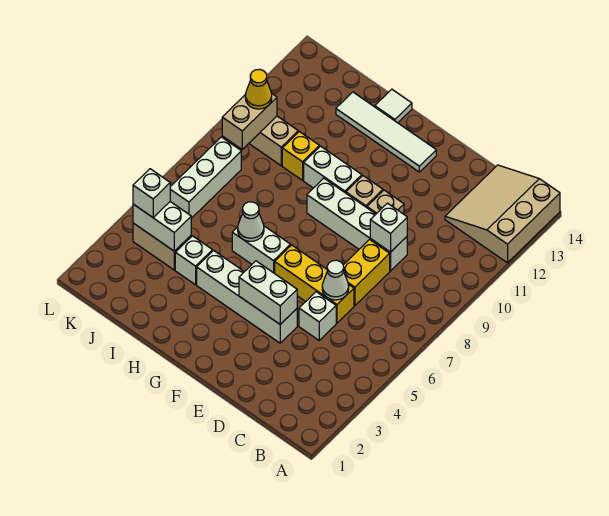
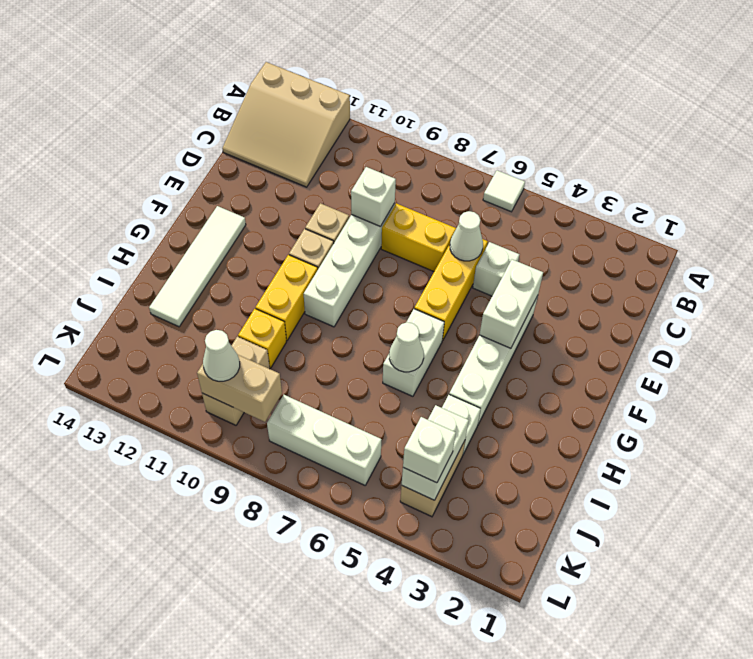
white 1x2 brick [304,146,362,193] -> yellow 1x2 brick [255,255,318,340]
white 1x1 tile [375,89,412,123] -> white 1x1 tile moved to [483,171,525,212]
yellow 1x1 cone [245,69,272,109] -> white 1x1 cone [203,330,240,381]

